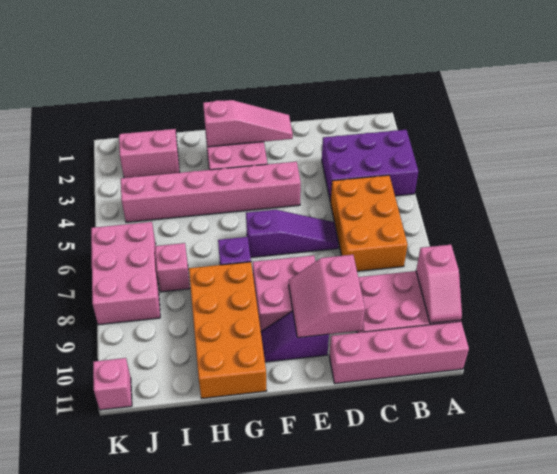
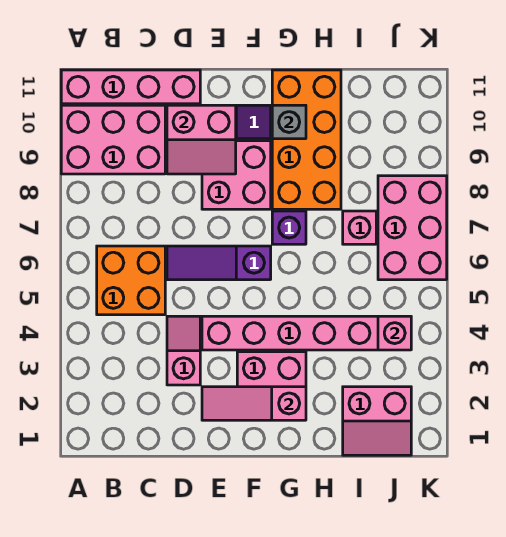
purple 2x3 brick [322,130,418,202] -> none
pink 1x2 slope [416,245,462,323] -> pink 1x2 slope moved to [167,316,200,385]
orange 2x3 brick [331,175,408,271] -> orange 2x2 brick [97,246,165,315]
pink 2x2 slope [289,255,365,338] -> pink 2x2 slope turned to [167,105,236,174]
none -> grey 1x1 brick [272,105,306,139]
pink 1x1 brick [93,358,132,410] -> pink 1x1 brick moved to [378,316,411,350]

